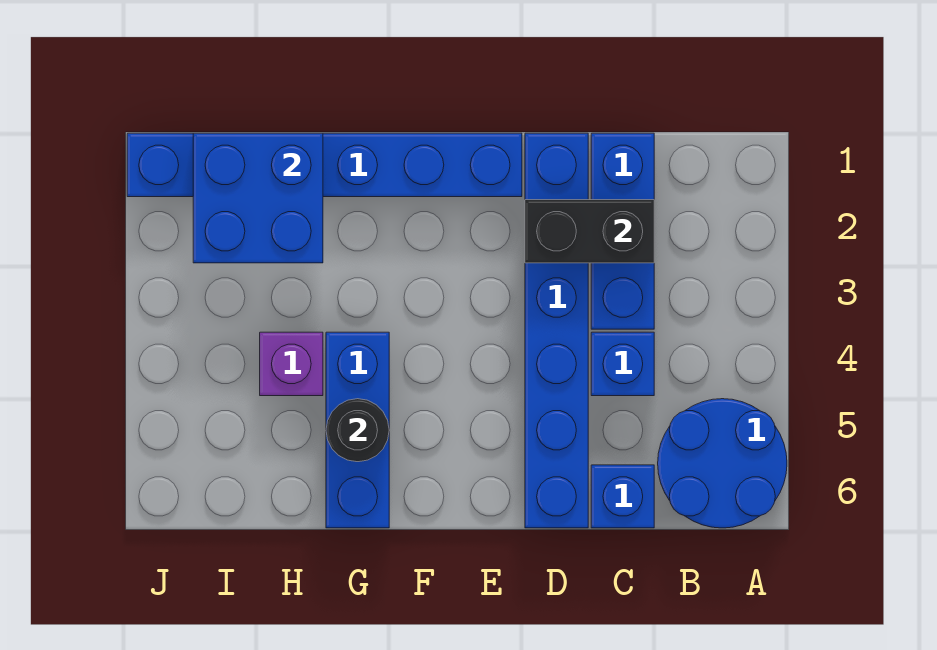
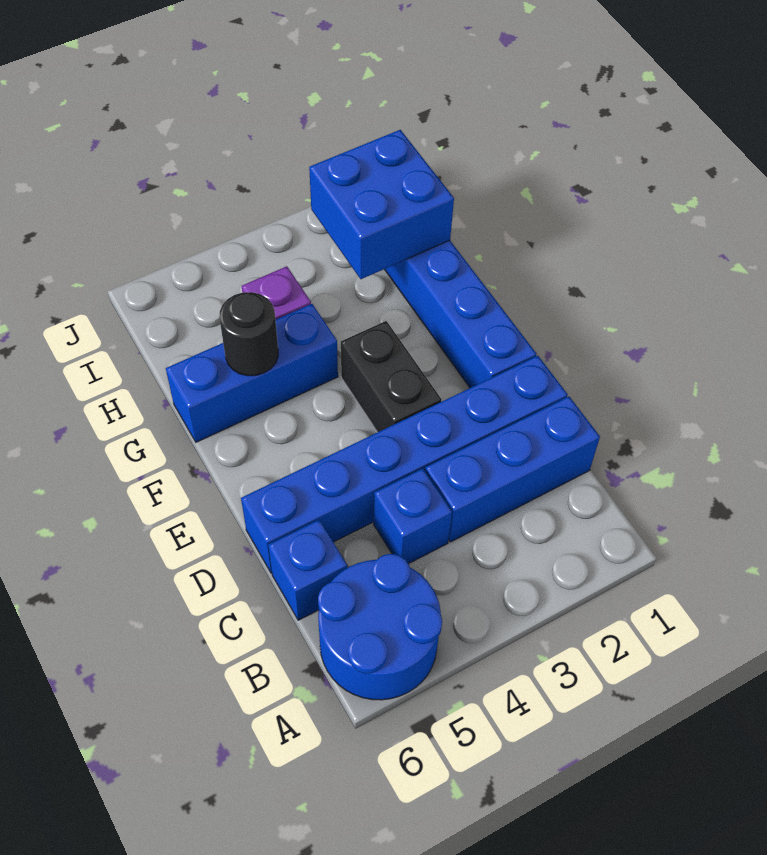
black 1x2 brick [525,200,654,263] -> black 1x2 brick moved to [341,321,442,432]

